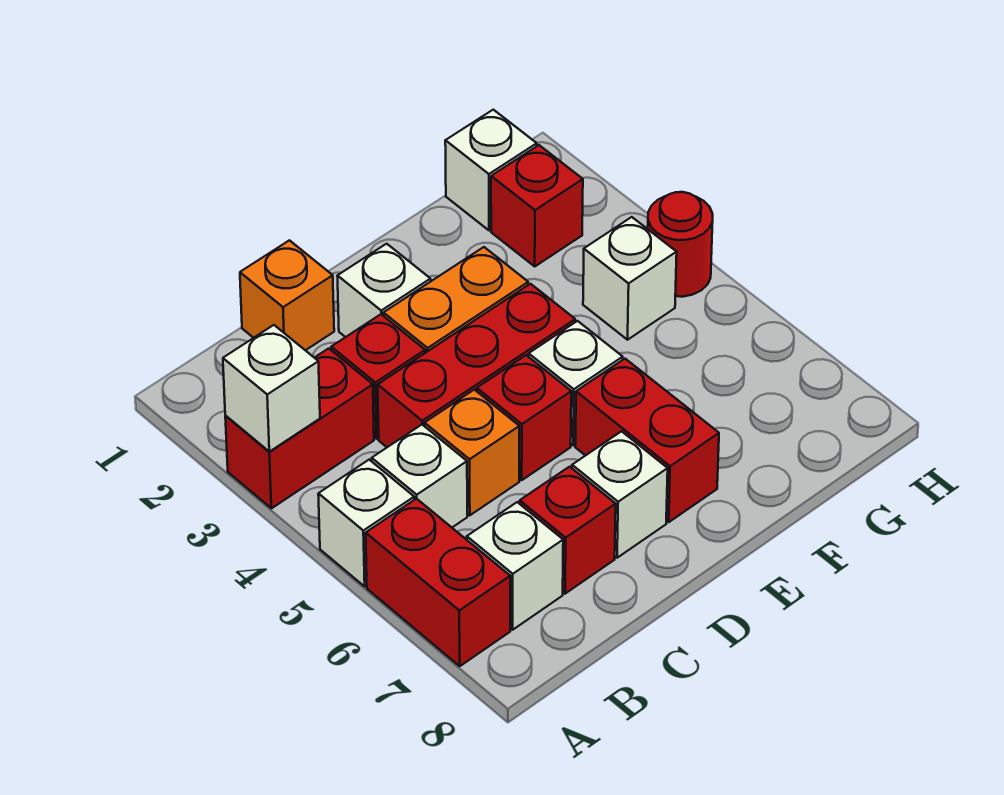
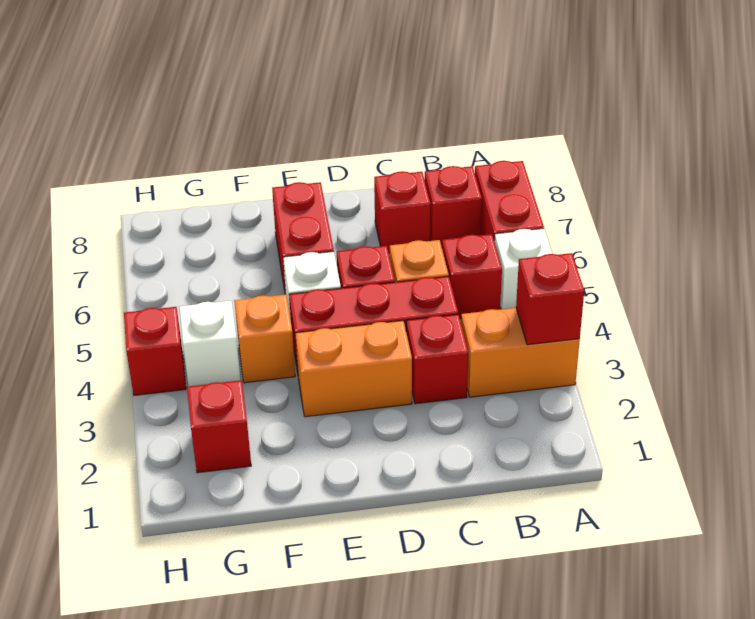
red 1x2 brick [225,348,374,508] -> orange 1x2 brick [461,308,580,397]
white 1x1 brick [223,325,320,452] -> red 1x1 brick [516,253,584,345]
white 1x1 brick [372,425,467,527] -> red 1x1 brick [442,234,502,319]
white 1x1 brick [467,502,563,630] -> red 1x1 brick [425,166,482,247]
orange 1x1 brick [240,240,334,350] -> orange 1x1 brick moved to [234,294,295,383]
white 1x1 brick [338,244,431,337] -> none
white 1x1 brick [572,431,668,558] -> none
white 1x1 brick [445,110,537,230] -> none
red 1x1 round brick [648,192,713,297] -> red 1x1 brick [124,307,186,395]

